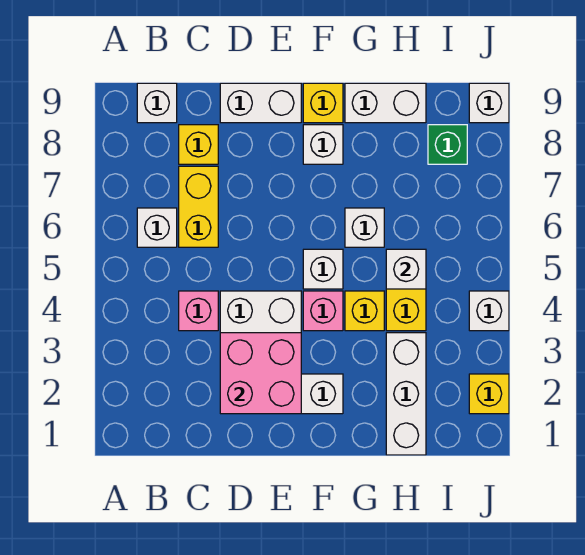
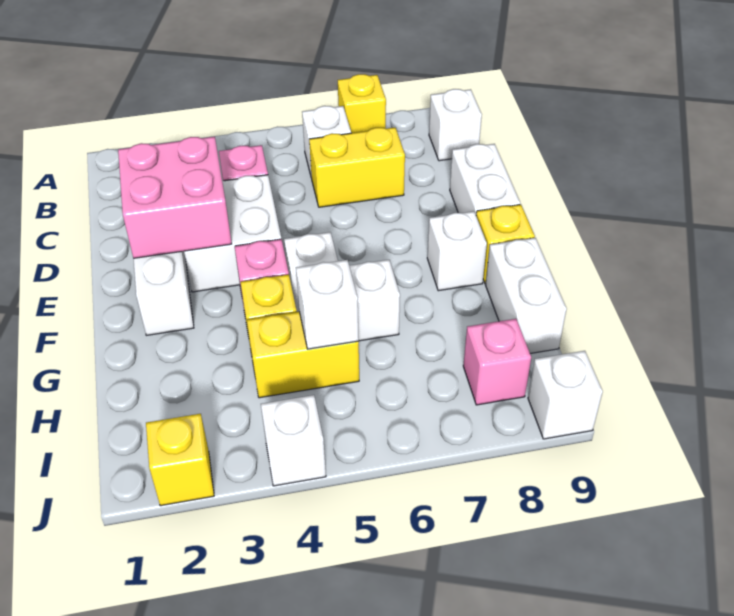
yellow 1x1 brick [179,125,218,164] -> yellow 1x1 brick moved to [338,74,386,133]
white 1x3 brick [386,333,426,455] -> none
green 1x1 brick [428,125,467,164] -> pink 1x1 brick [463,319,531,405]

